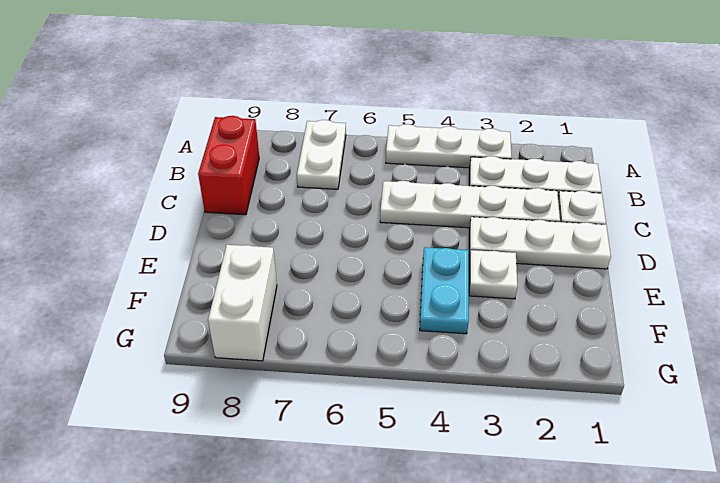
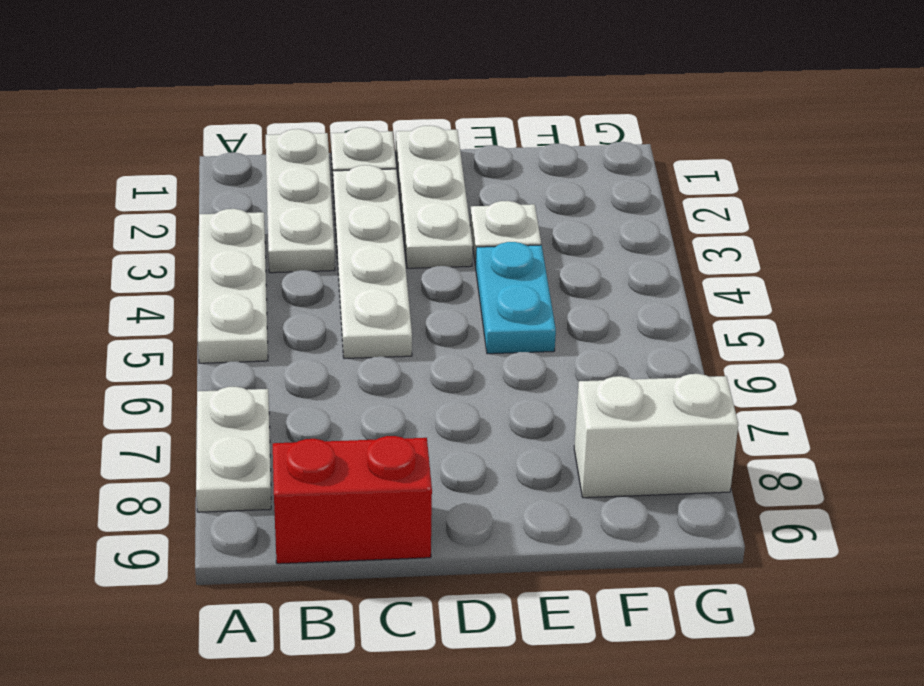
white 1x2 plate [297,120,346,189] -> white 1x2 plate turned to [196,387,271,512]
cyan 1x2 plate [420,247,469,334] -> cyan 1x2 plate turned to [476,242,556,354]

